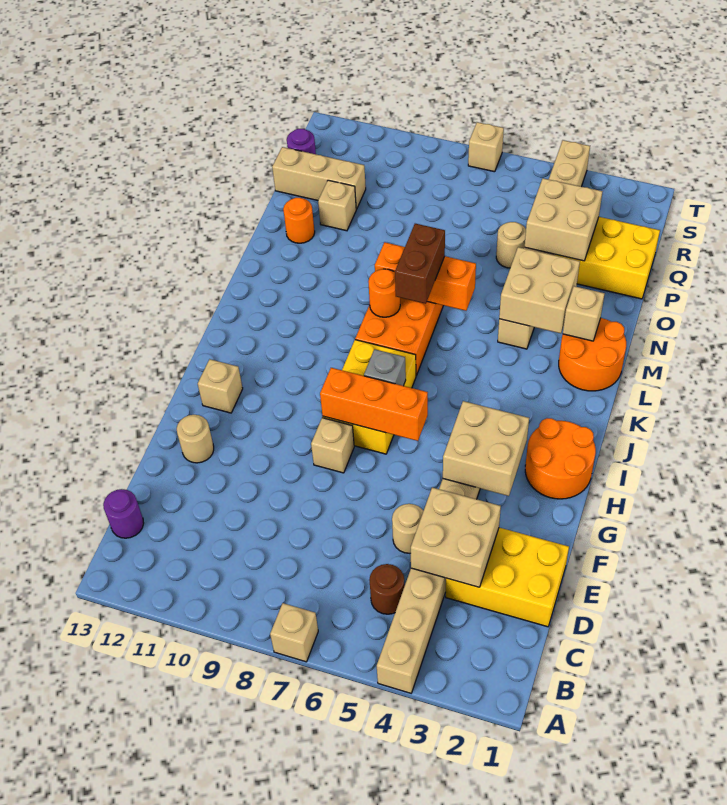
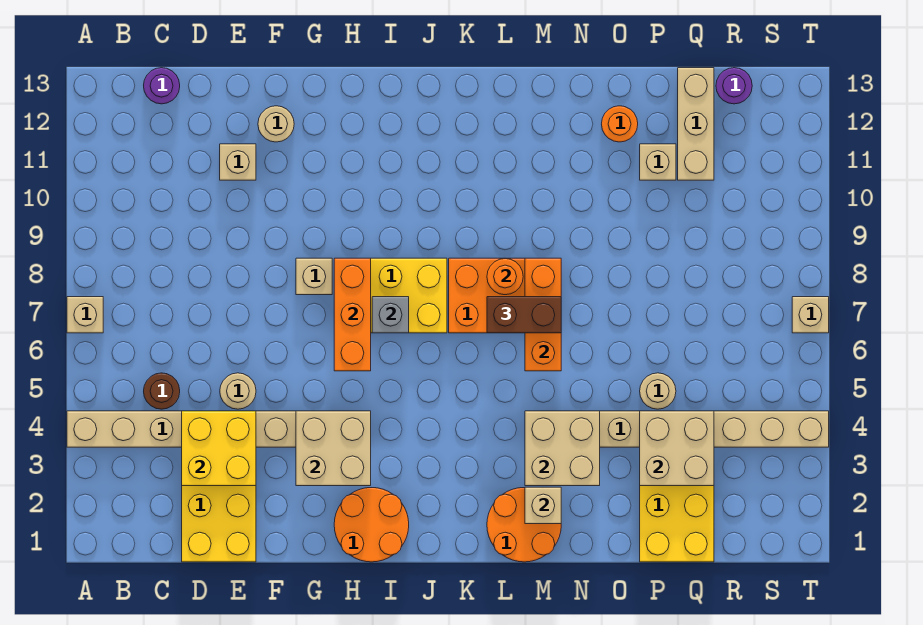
tan 2x2 brick [411,487,501,587] -> yellow 2x2 brick [182,411,256,486]
tan 1x1 brick [198,359,243,413] -> tan 1x1 brick moved to [220,144,256,180]

